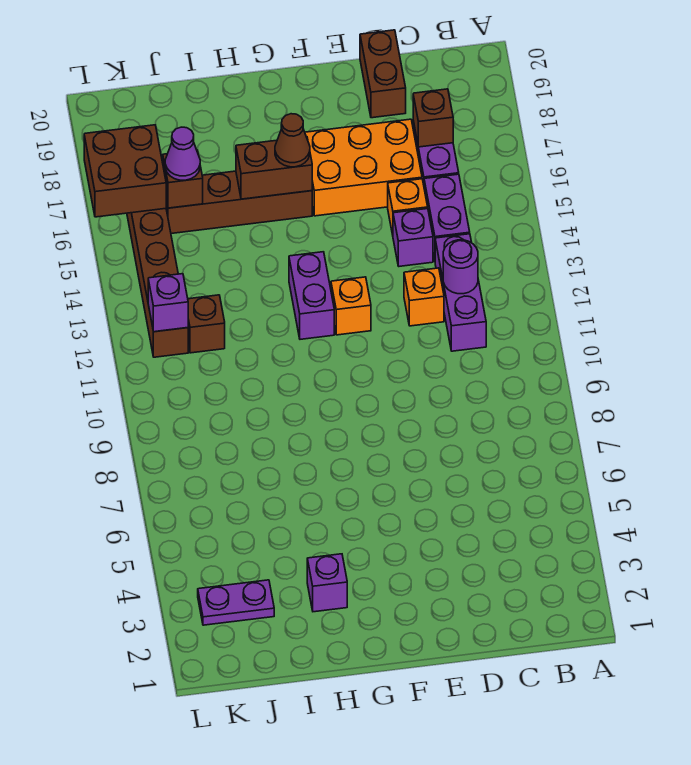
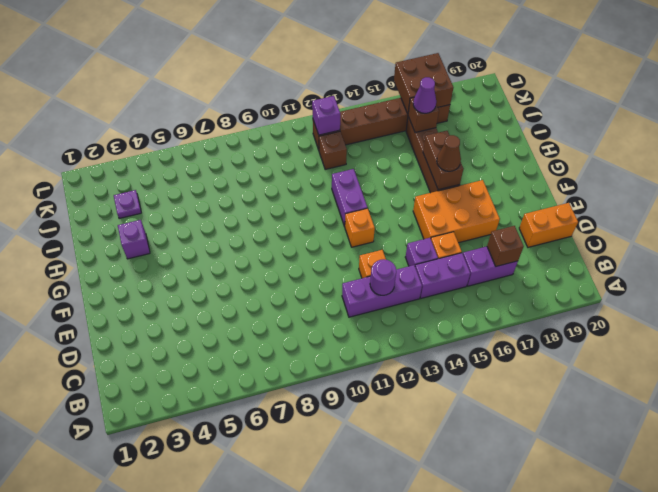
orange 2x3 brick [305,119,422,216] -> orange 2x3 brick turned to [413,180,500,243]
brown 1x2 brick [360,30,406,118] -> orange 1x2 brick [519,203,578,247]
purple 1x2 brick [289,252,334,339] -> purple 1x2 brick turned to [332,169,367,227]
purple 1x2 plate [198,580,274,625] -> purple 1x1 plate [114,190,141,219]

